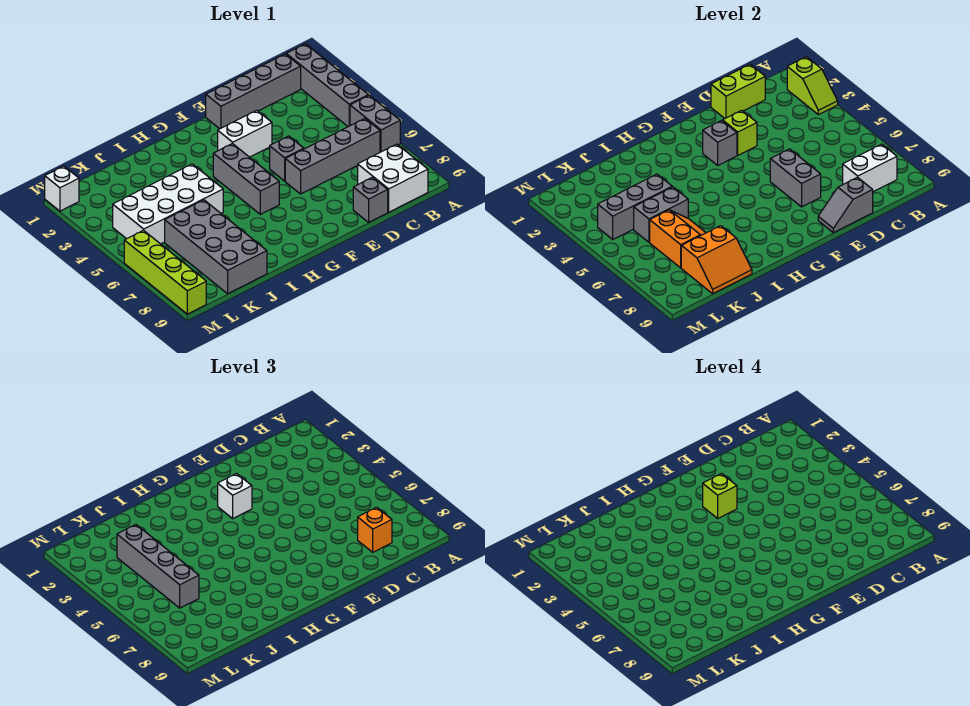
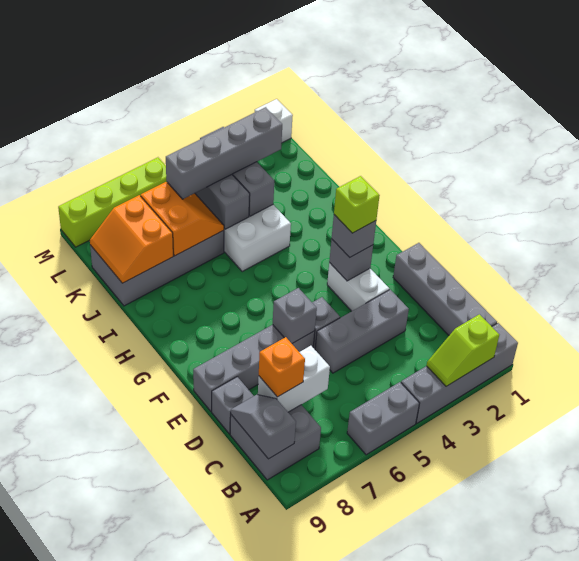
grey 1x4 brick [285,119,380,194] -> grey 1x4 brick turned to [193,325,315,411]
white 2x2 brick [358,144,428,212] -> grey 2x2 brick [230,405,321,480]
white 1x2 brick [843,144,897,192] -> white 1x2 brick turned to [258,346,330,412]
lime 1x2 brick [711,64,765,118] -> none
grey 1x2 slope [818,177,873,233] -> grey 1x2 slope moved to [231,395,296,459]
lime 1x1 brick [723,110,757,155] -> none
grey 1x2 brick [770,149,821,207] -> grey 1x1 brick [273,288,317,343]
white 1x1 brick [218,474,252,518] -> grey 1x1 brick [332,215,376,257]
grey 1x3 brick [213,143,279,214] -> grey 1x3 brick moved to [315,290,409,373]
orange 2x2 slope [650,210,706,268] -> orange 2x2 slope turned to [141,182,224,256]

